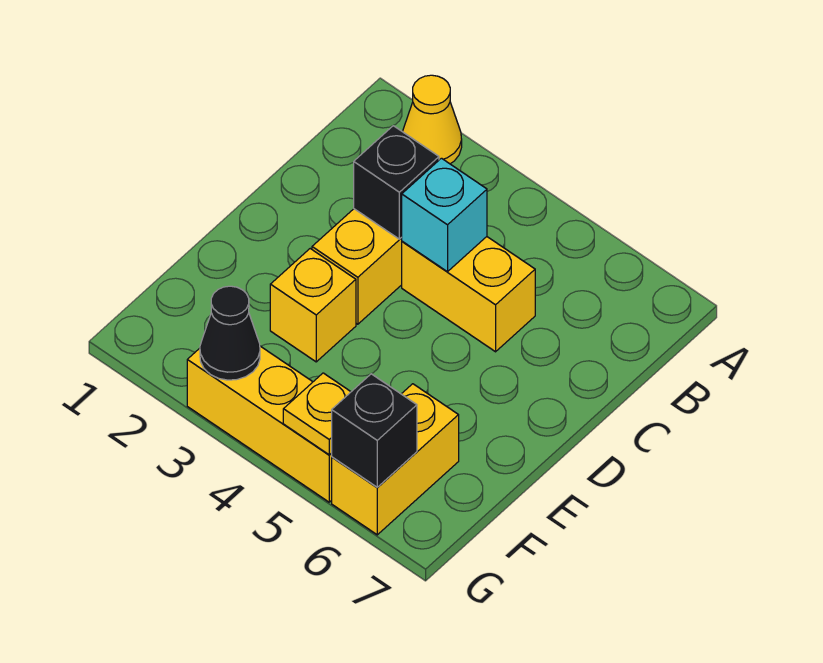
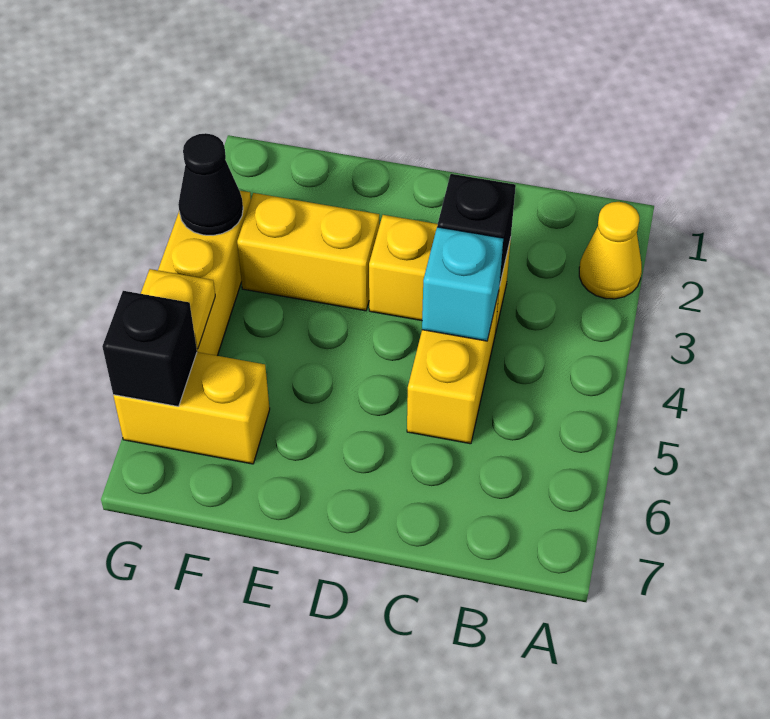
yellow 1x1 brick [270,249,356,362] -> yellow 1x2 brick [237,193,380,311]

